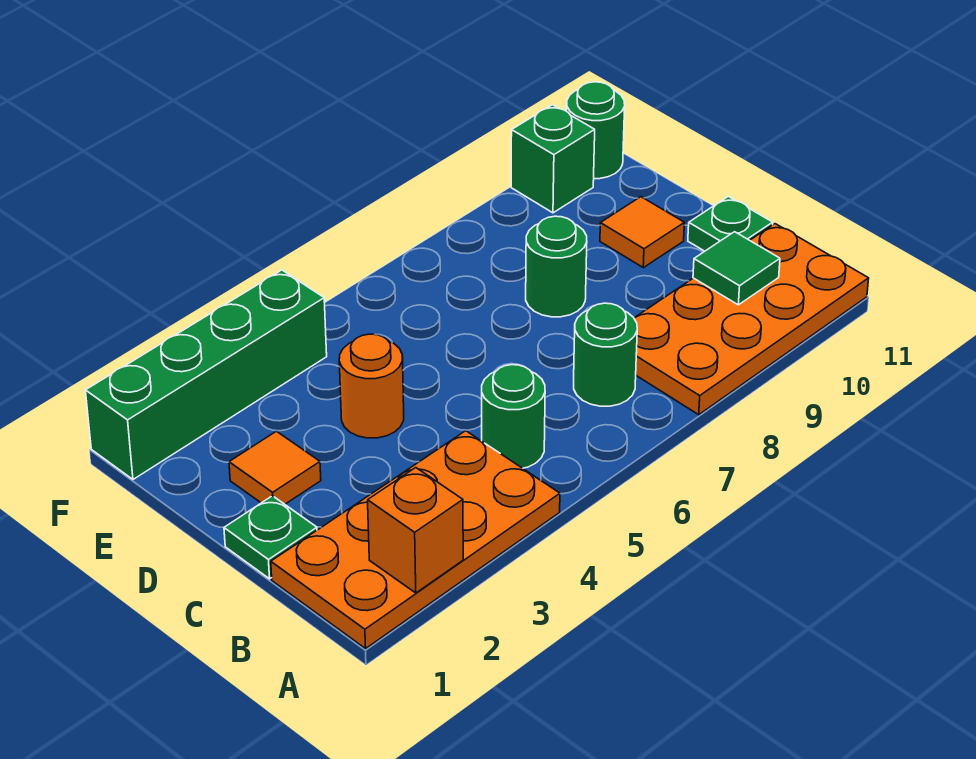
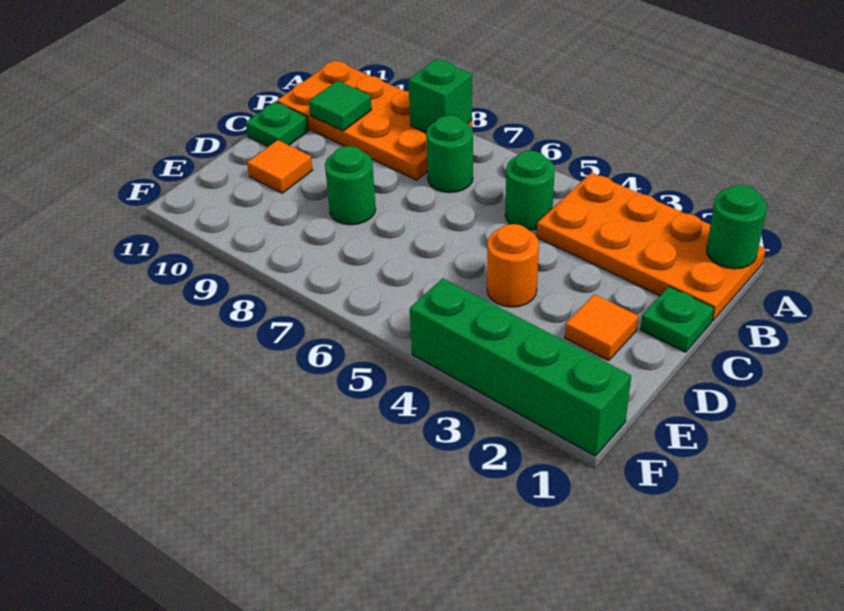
orange 1x1 brick [368,468,463,593] -> none
green 1x1 brick [511,105,595,213] -> green 1x1 brick moved to [408,59,472,133]
green 1x1 round brick [567,82,625,179] -> green 1x1 round brick moved to [707,185,767,269]

